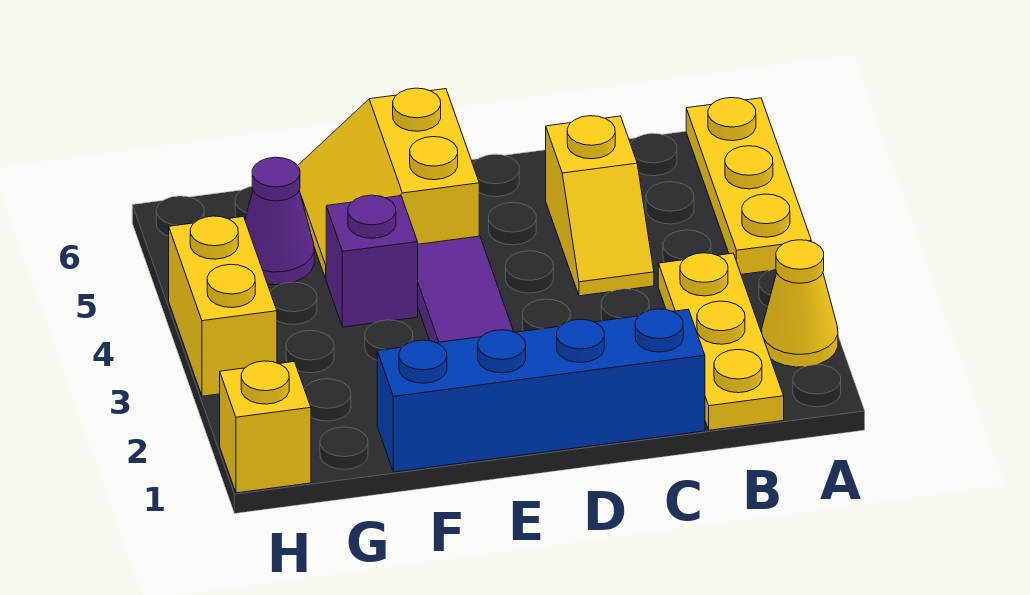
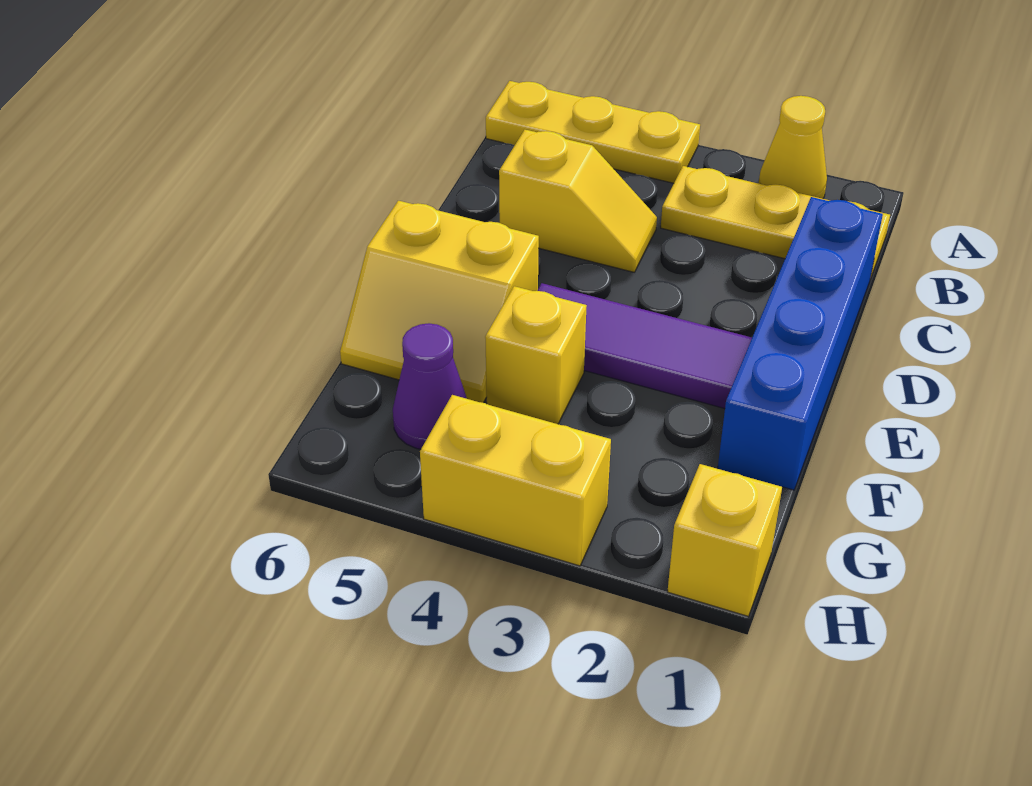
purple 1x1 brick [326,195,418,327] -> yellow 1x1 brick [485,286,587,424]

